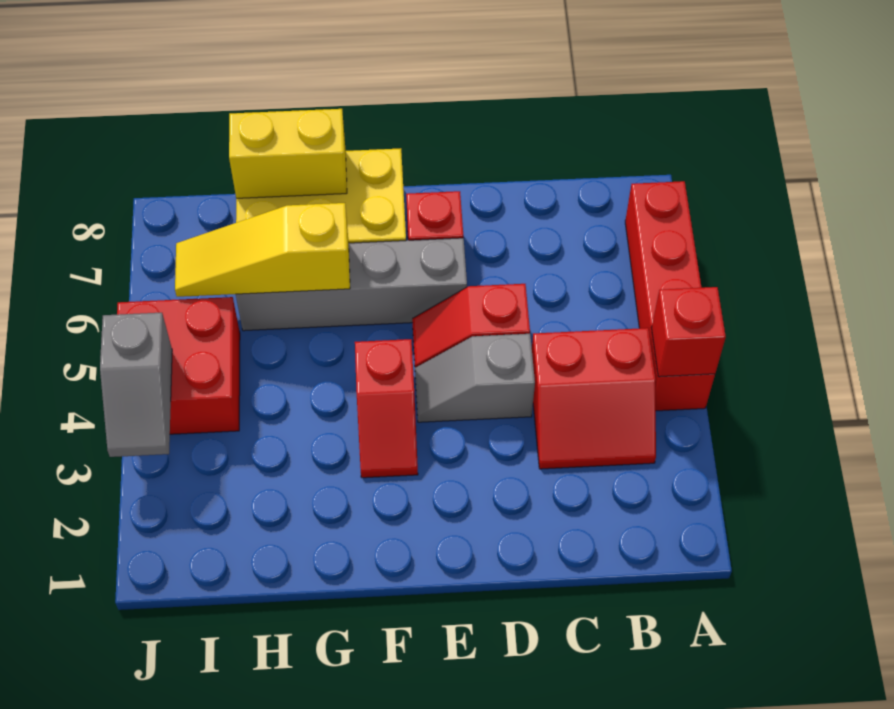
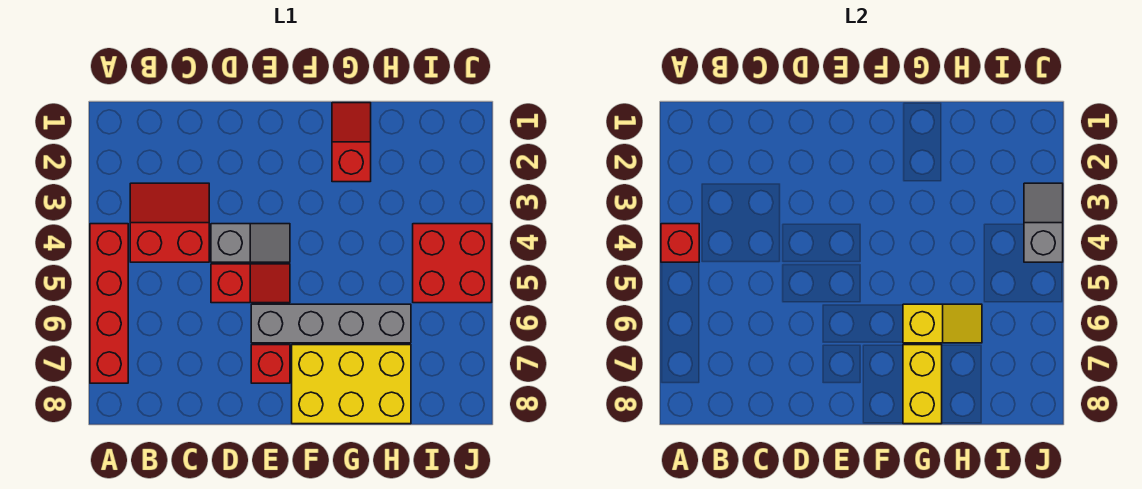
red 1x2 slope [355,339,418,478] -> red 1x2 slope moved to [332,103,371,182]
yellow 1x3 slope [175,203,350,297] -> yellow 1x2 slope [903,304,982,343]
yellow 1x2 brick [229,109,347,198] -> yellow 1x2 brick turned to [903,345,942,424]

